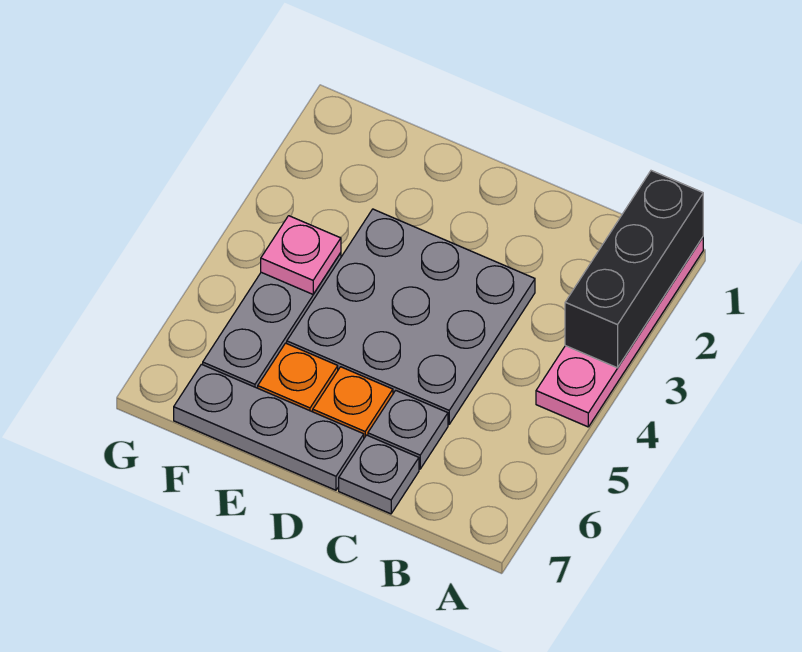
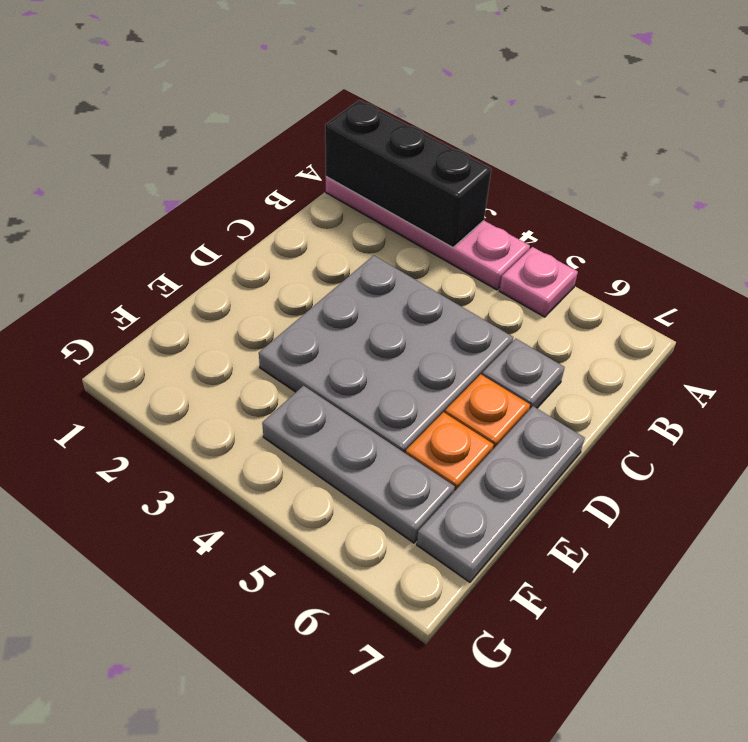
grey 1x1 plate [339,435,419,514] -> none
pink 1x1 plate [261,216,341,294] -> pink 1x1 plate moved to [499,247,578,317]

